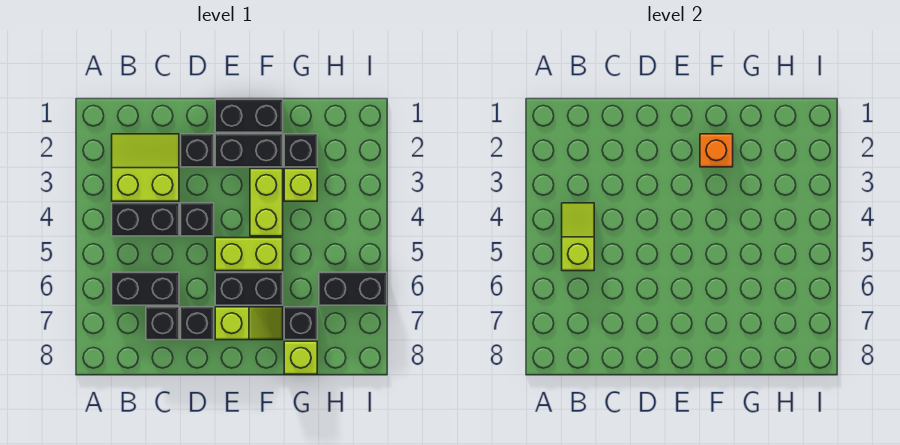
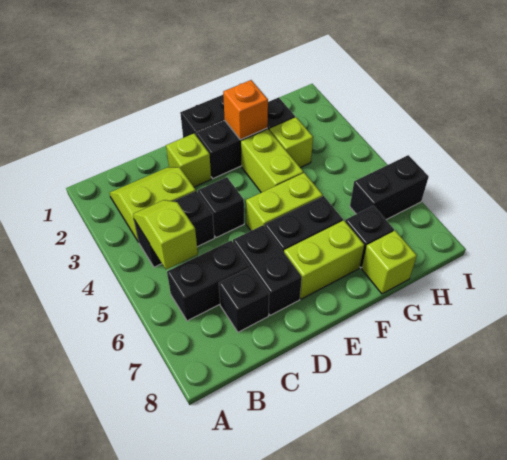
black 1x1 brick [181,134,214,167] -> lime 1x1 brick [166,134,211,187]
black 1x1 brick [181,307,214,340] -> black 1x2 brick [233,225,302,315]
lime 1x2 slope [215,307,283,340] -> lime 1x2 brick [284,221,364,299]

